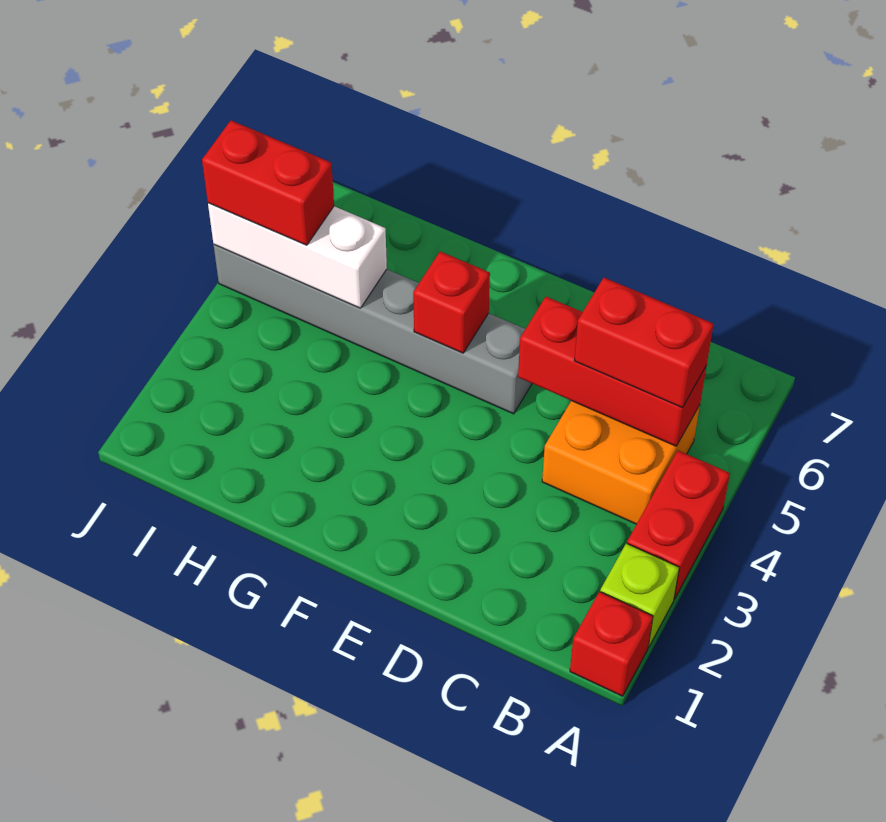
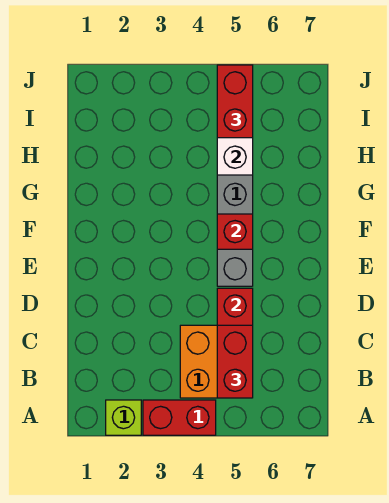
red 1x1 brick [570,592,653,696] -> none

